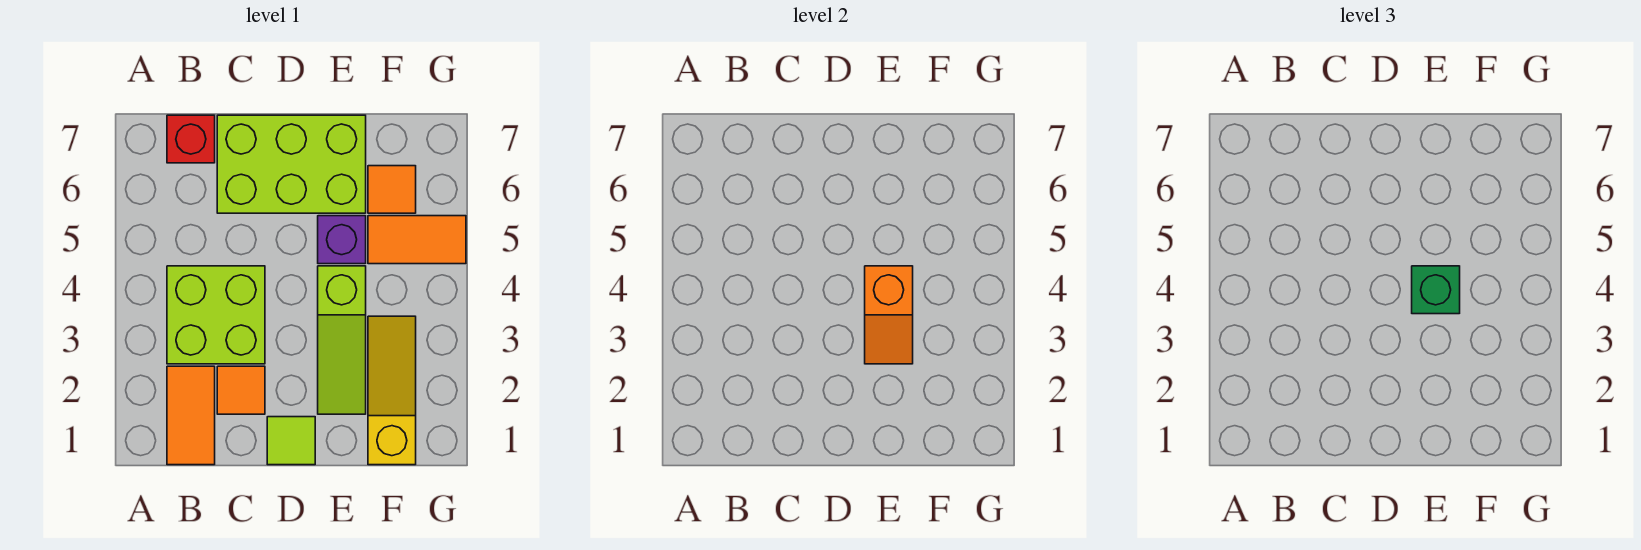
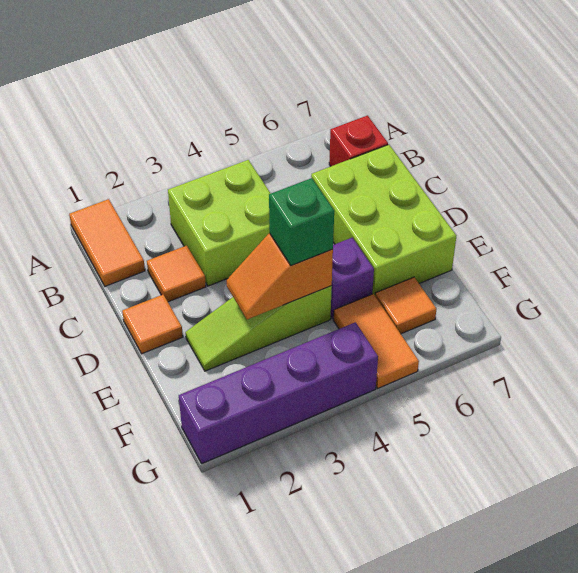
orange 1x2 tile [167,366,215,465] -> orange 1x2 tile turned to [69,199,145,286]
lime 1x1 tile [267,417,315,465] -> orange 1x1 tile [122,295,183,354]
yellow 1x3 slope [368,316,416,465] -> none
none -> purple 1x4 brick [179,322,378,463]

